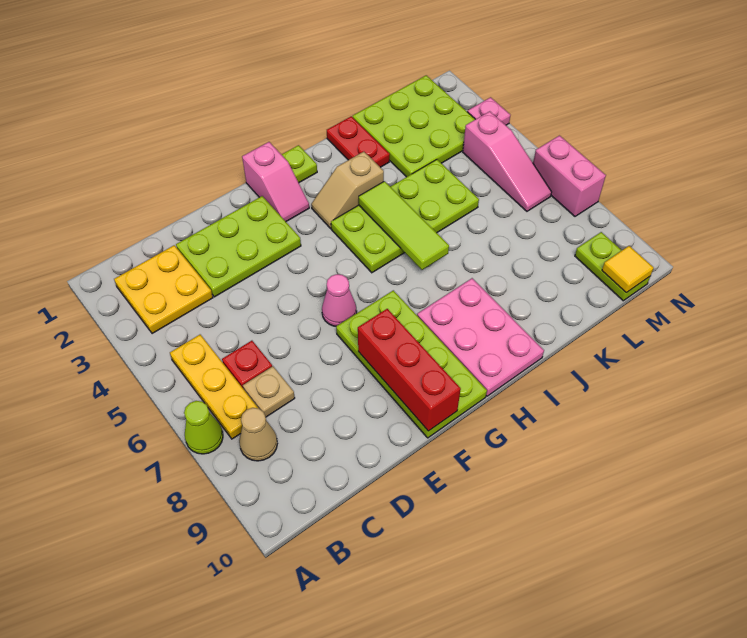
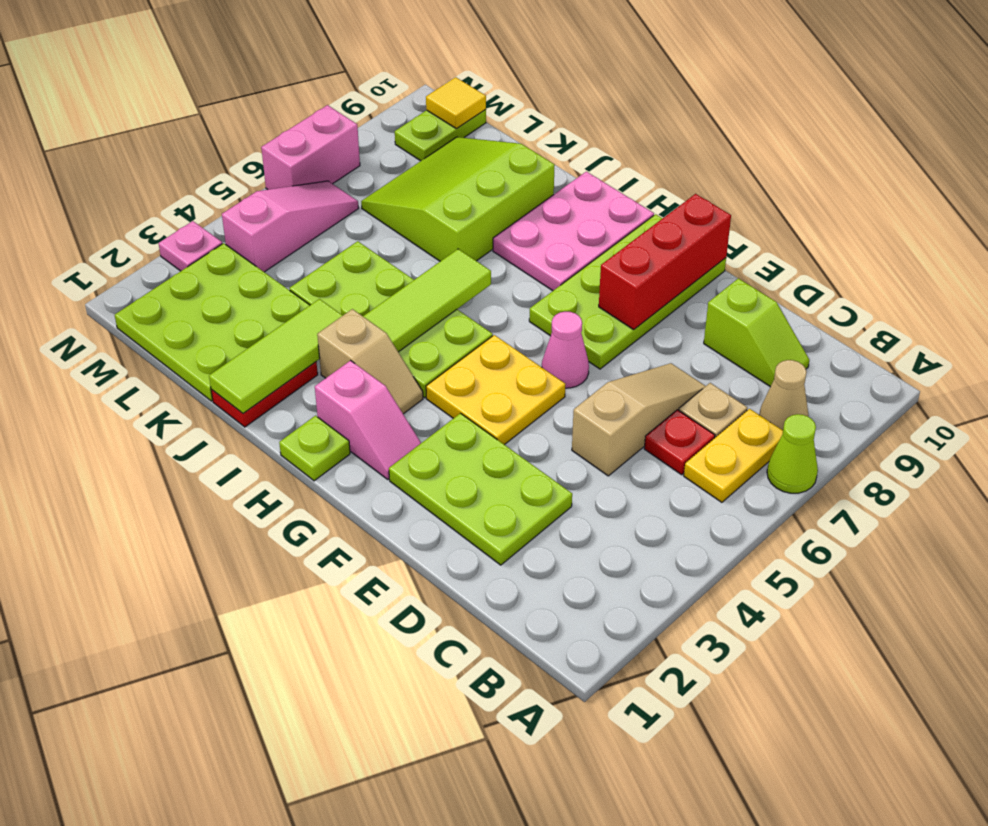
yellow 2x2 plate [114,245,213,334] -> yellow 2x2 plate moved to [426,335,565,445]
yellow 1x3 plate [170,335,258,439] -> yellow 1x2 plate [684,409,783,502]
none -> lime 1x2 slope [704,278,809,387]
none -> tan 1x3 slope [572,363,705,476]
pink 1x2 slope [242,142,309,221] -> pink 1x2 slope turned to [315,361,421,479]
none -> lime 1x3 tile [209,299,343,413]
none -> lime 3x3 slope [361,137,555,261]

